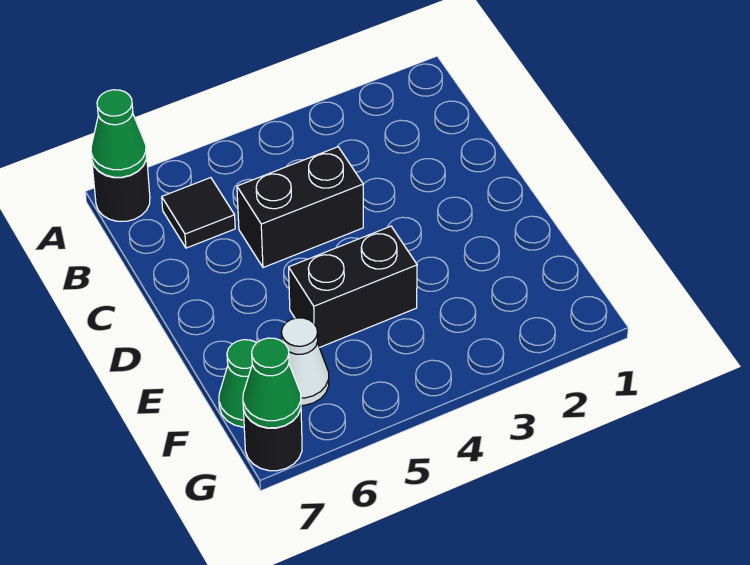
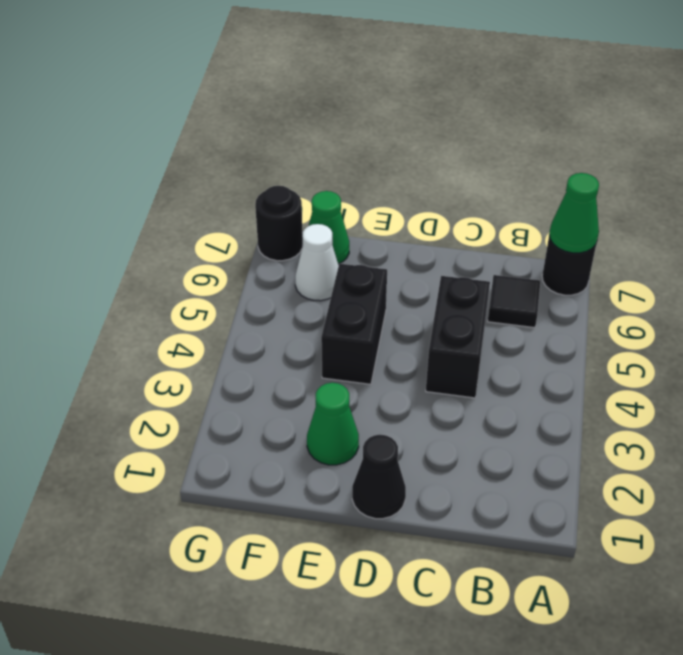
none -> black 1x1 cone [352,435,406,519]
green 1x1 cone [243,338,301,428] -> green 1x1 cone moved to [307,383,359,465]

